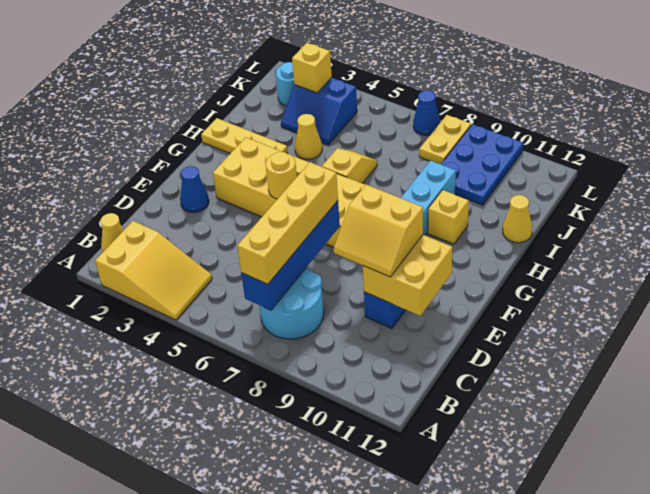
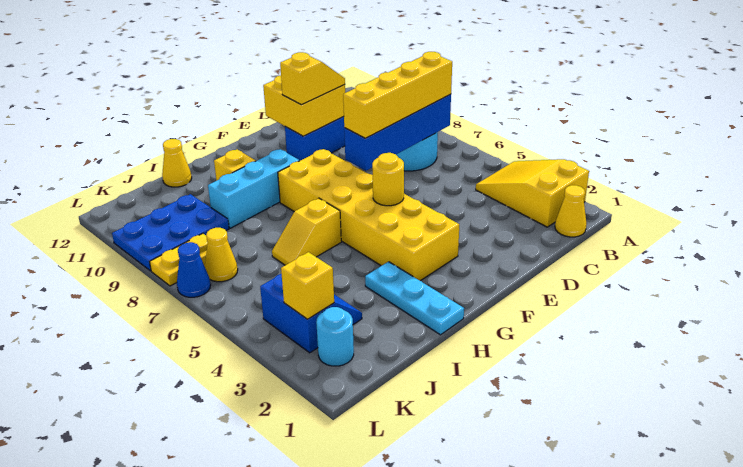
yellow 2x2 slope [334,185,423,277] -> yellow 1x2 slope [280,52,345,105]
blue 1x1 cone [180,166,209,212] -> none
yellow 1x3 plate [201,118,288,154] -> cyan 1x3 plate [365,262,464,335]
yellow 1x1 cone [295,114,322,159] -> yellow 1x1 cone moved to [205,228,238,282]

